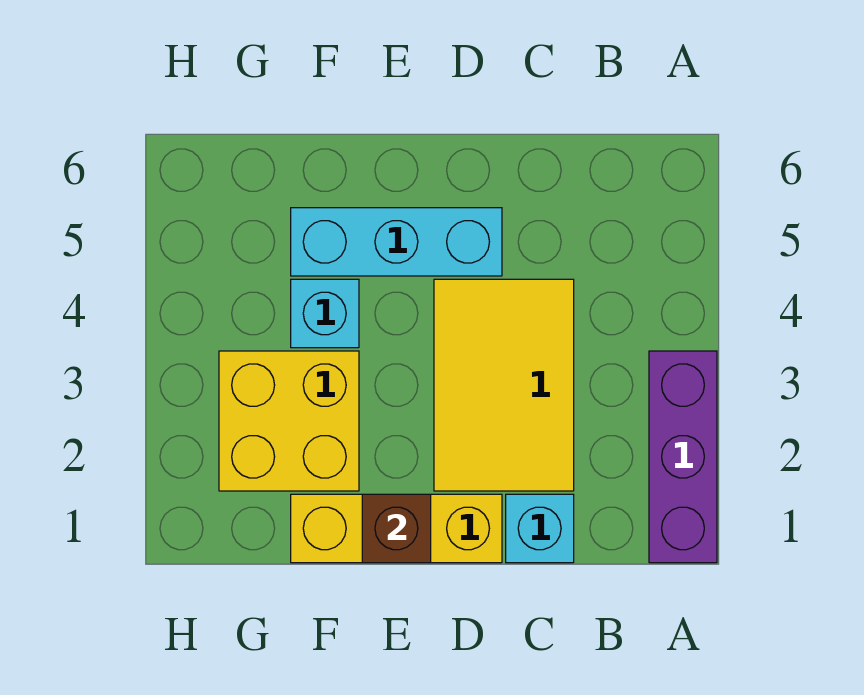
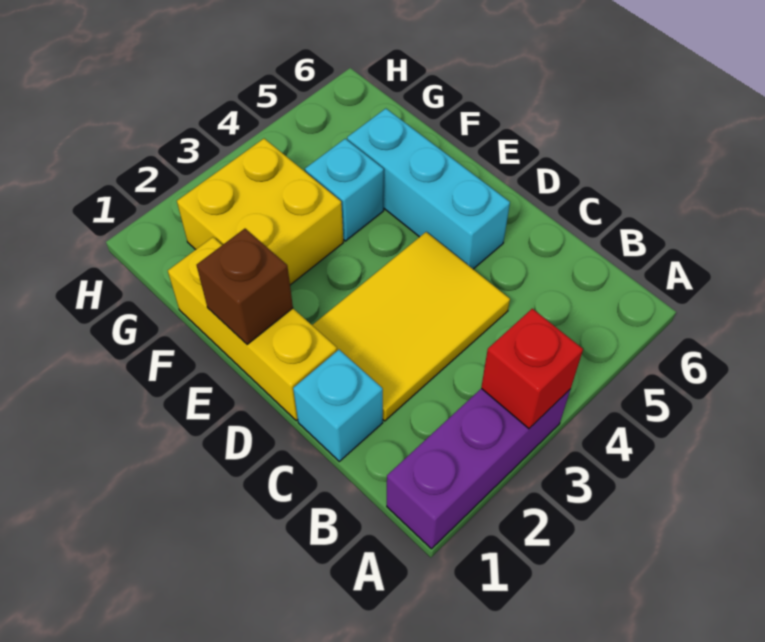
none -> red 1x1 brick [481,309,583,429]

